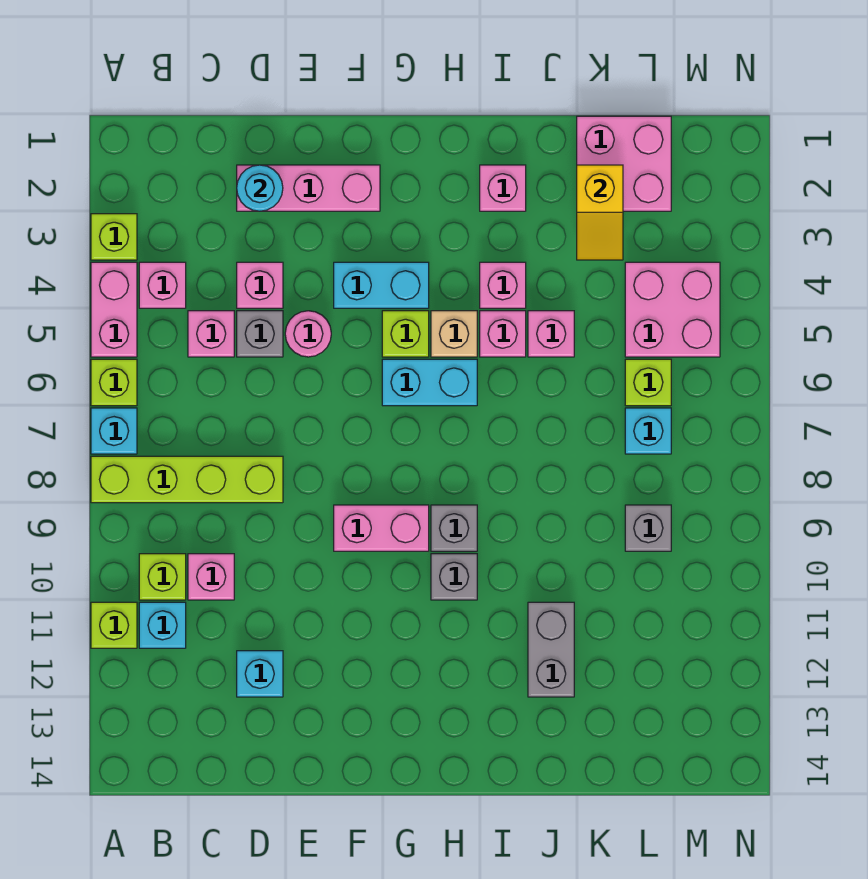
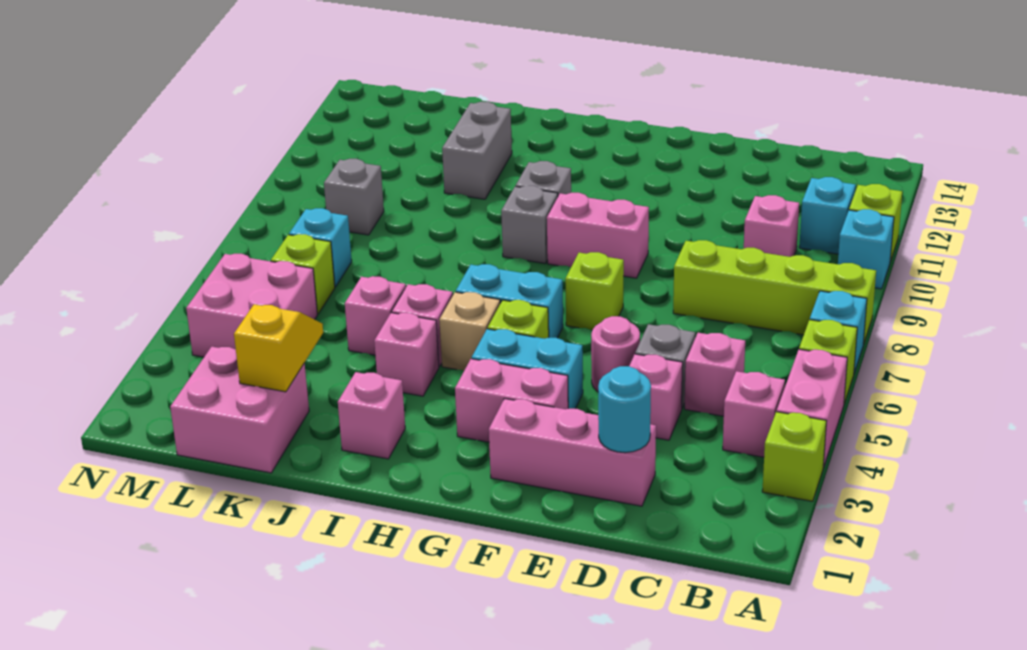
lime 1x1 brick [139,554,186,600] -> lime 1x1 brick moved to [565,252,624,330]
cyan 1x1 brick [237,651,283,697] -> cyan 1x1 brick moved to [838,209,894,289]
none -> pink 1x2 brick [455,359,568,442]

